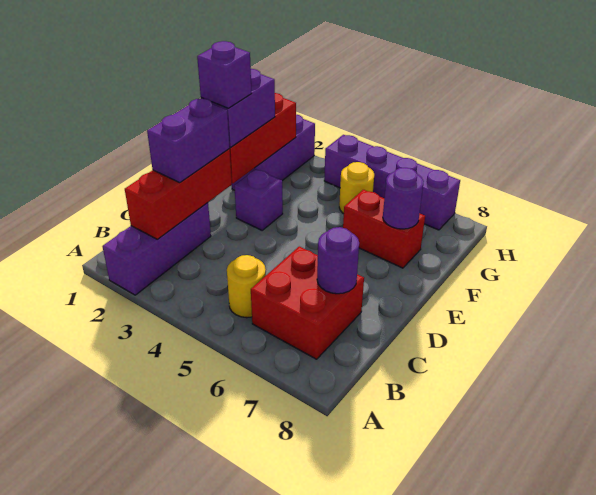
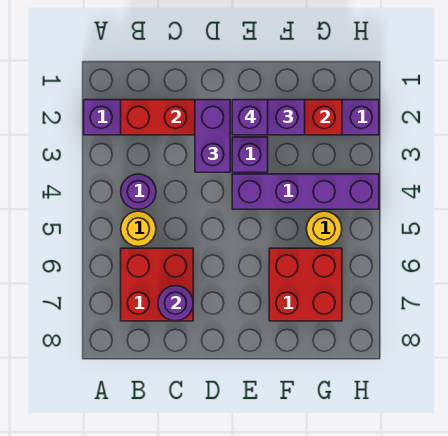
purple 1x2 brick [147,98,230,182] -> purple 1x2 brick turned to [195,100,230,172]
red 1x2 brick [343,190,425,268] -> red 2x2 brick [269,248,342,321]
purple 1x1 round brick [383,168,424,229] -> purple 1x1 round brick moved to [121,174,156,209]
purple 1x4 brick [324,135,460,230] -> purple 1x4 brick turned to [232,174,379,209]

